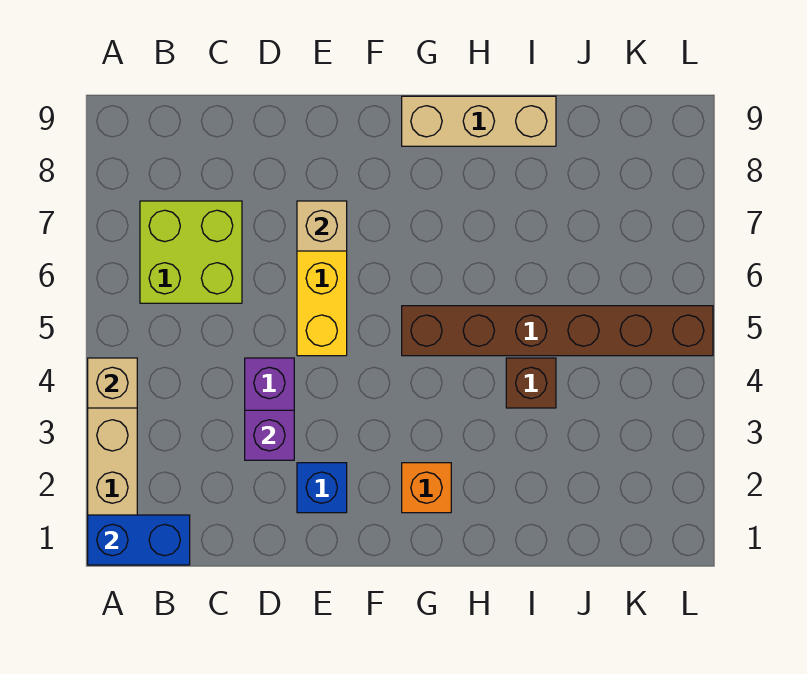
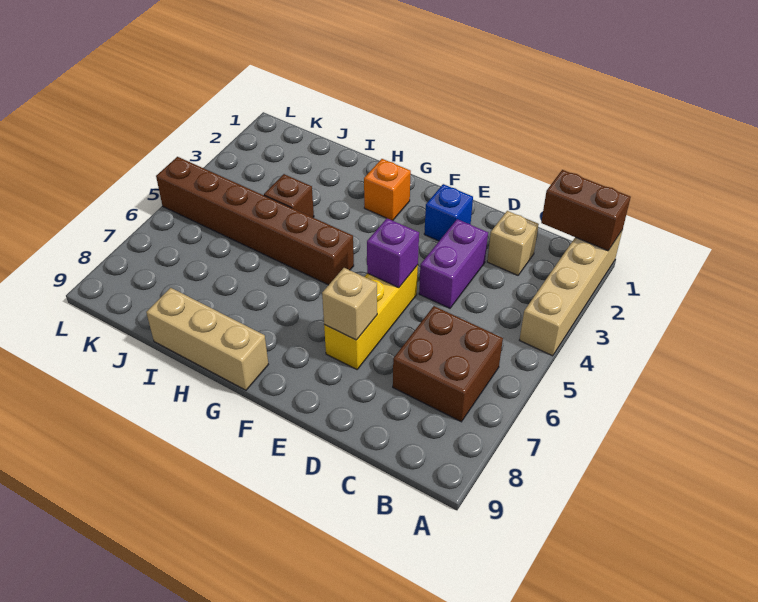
blue 1x2 brick [88,515,190,565] -> brown 1x2 brick [541,170,631,251]
tan 1x1 brick [88,358,137,408] -> tan 1x1 brick moved to [487,211,539,275]
lime 2x2 brick [140,201,242,303] -> brown 2x2 brick [393,306,503,422]
purple 1x1 brick [245,410,294,460] -> purple 1x1 brick moved to [367,218,419,288]

